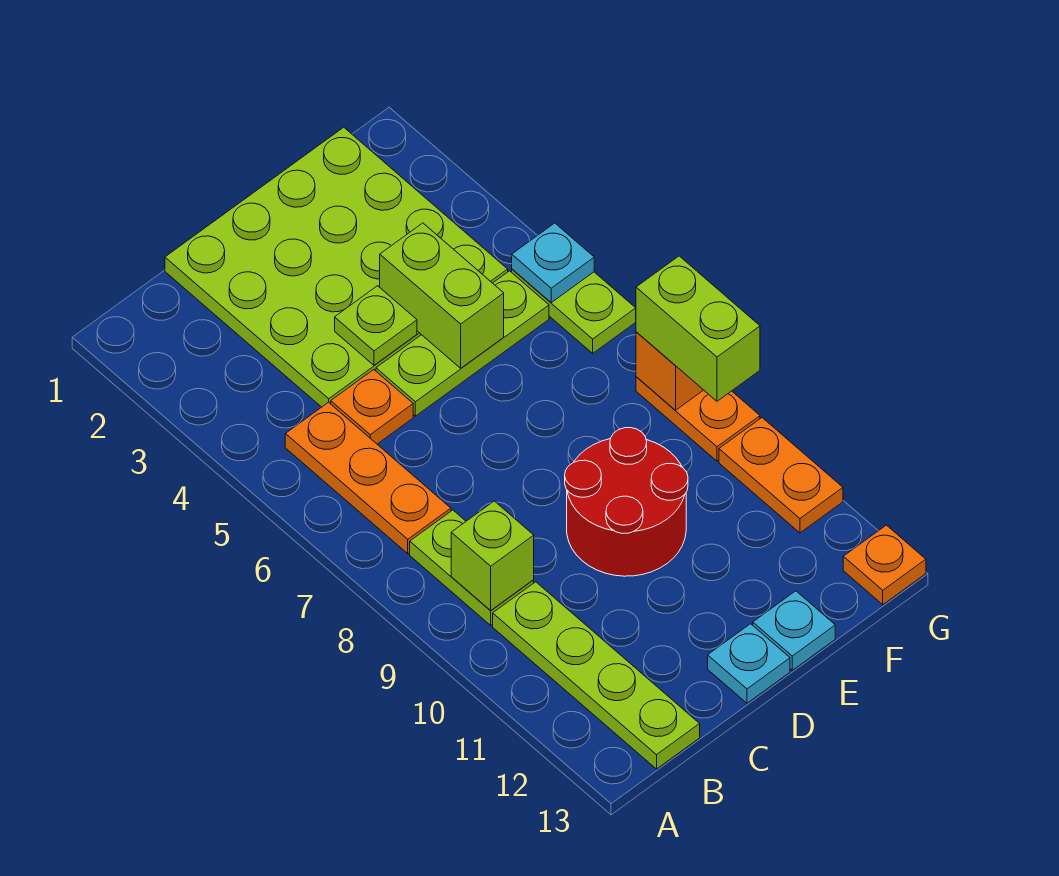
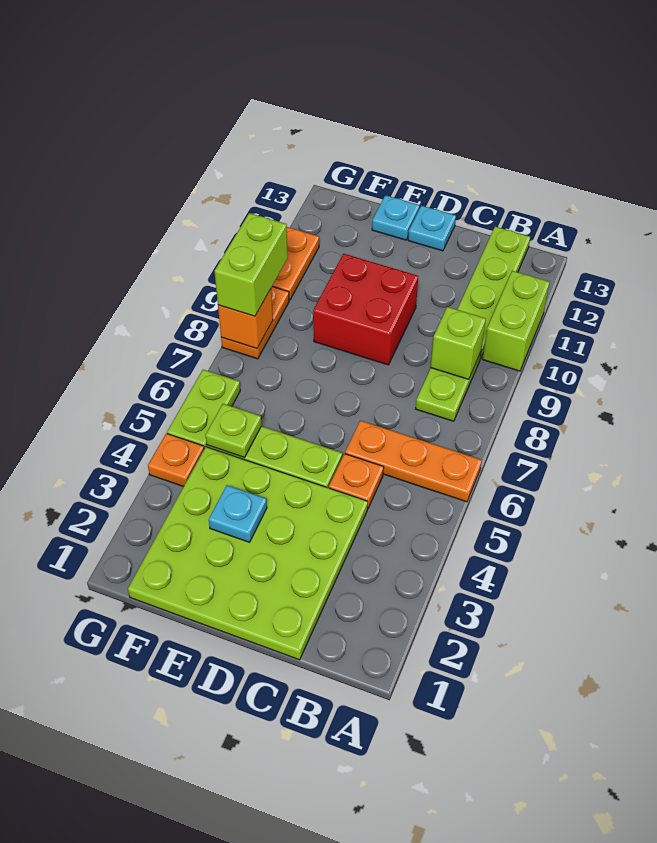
orange 1x3 plate [285,402,451,554] -> orange 1x3 plate turned to [345,420,482,502]
lime 1x1 plate [335,286,417,365] -> lime 1x1 plate moved to [205,404,261,458]
red 2x2 round brick [565,428,688,576] -> red 2x2 brick [313,254,418,365]
lime 1x2 brick [380,223,504,368] -> lime 1x2 brick moved to [483,271,550,371]
cyan 1x1 plate [512,223,594,302] -> cyan 1x1 plate moved to [209,485,267,542]
orange 1x1 plate [843,525,926,605] -> orange 1x1 plate moved to [148,433,204,487]

